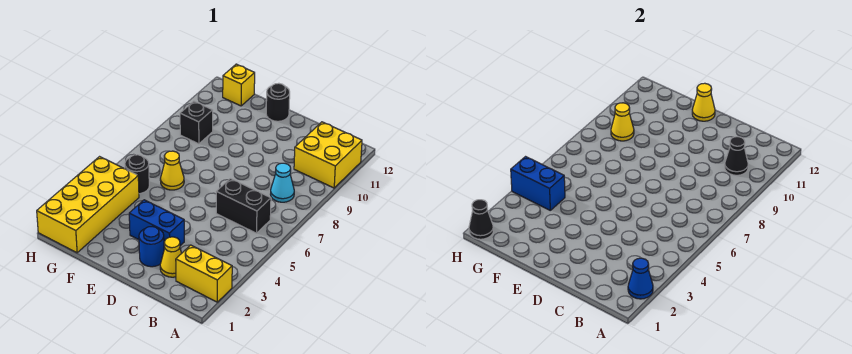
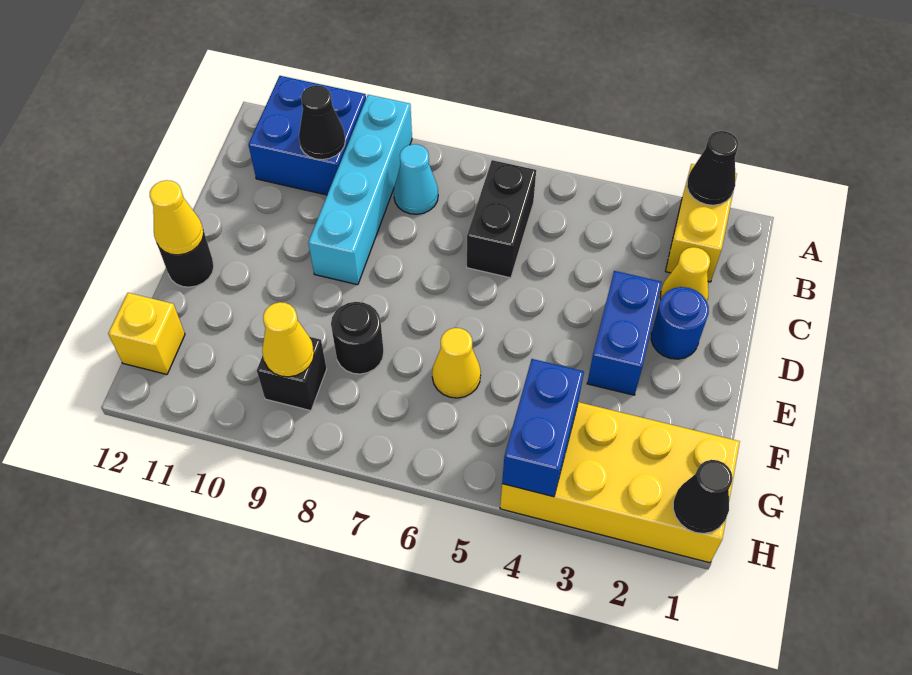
blue 1x1 cone [628,258,653,299] -> black 1x1 cone [687,131,739,205]
none -> cyan 1x4 brick [308,95,412,285]
yellow 2x2 brick [294,122,362,188] -> blue 2x2 brick [248,76,366,195]
black 1x1 round brick [125,155,149,194] -> black 1x1 round brick moved to [331,302,384,374]

